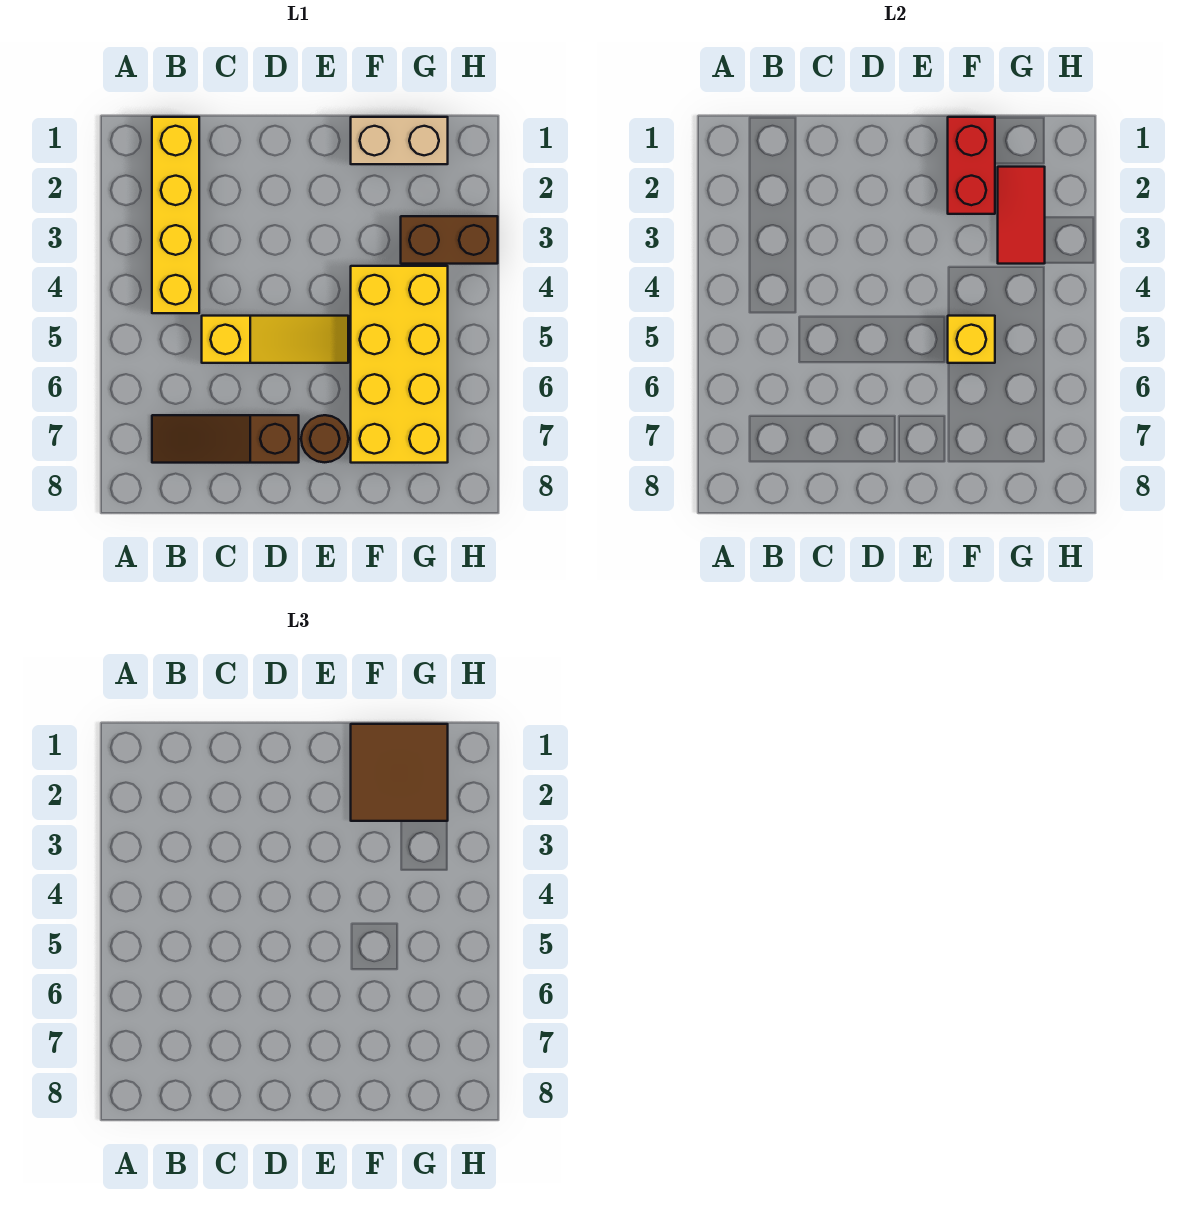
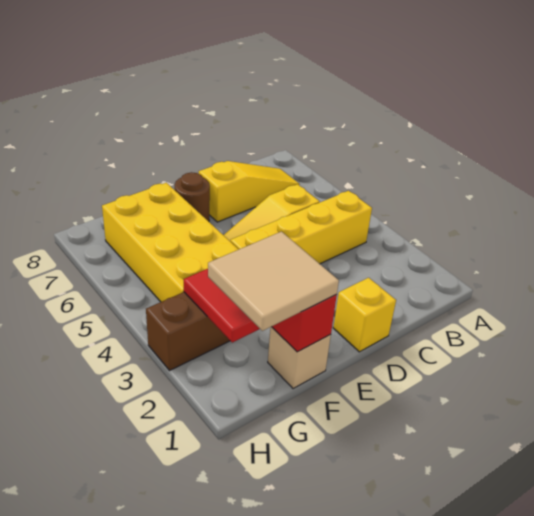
yellow 1x4 brick [152,117,199,313] -> yellow 1x4 brick turned to [230,191,372,264]
brown 1x3 slope [152,415,299,463] -> yellow 1x3 slope [199,161,299,222]
tan 1x2 brick [351,117,448,164] -> tan 1x1 brick [268,327,331,389]
brown 2x2 tile [351,724,448,821] -> tan 2x2 tile [208,232,339,331]
yellow 1x1 brick [948,316,995,363] -> yellow 1x1 brick moved to [333,278,396,352]

